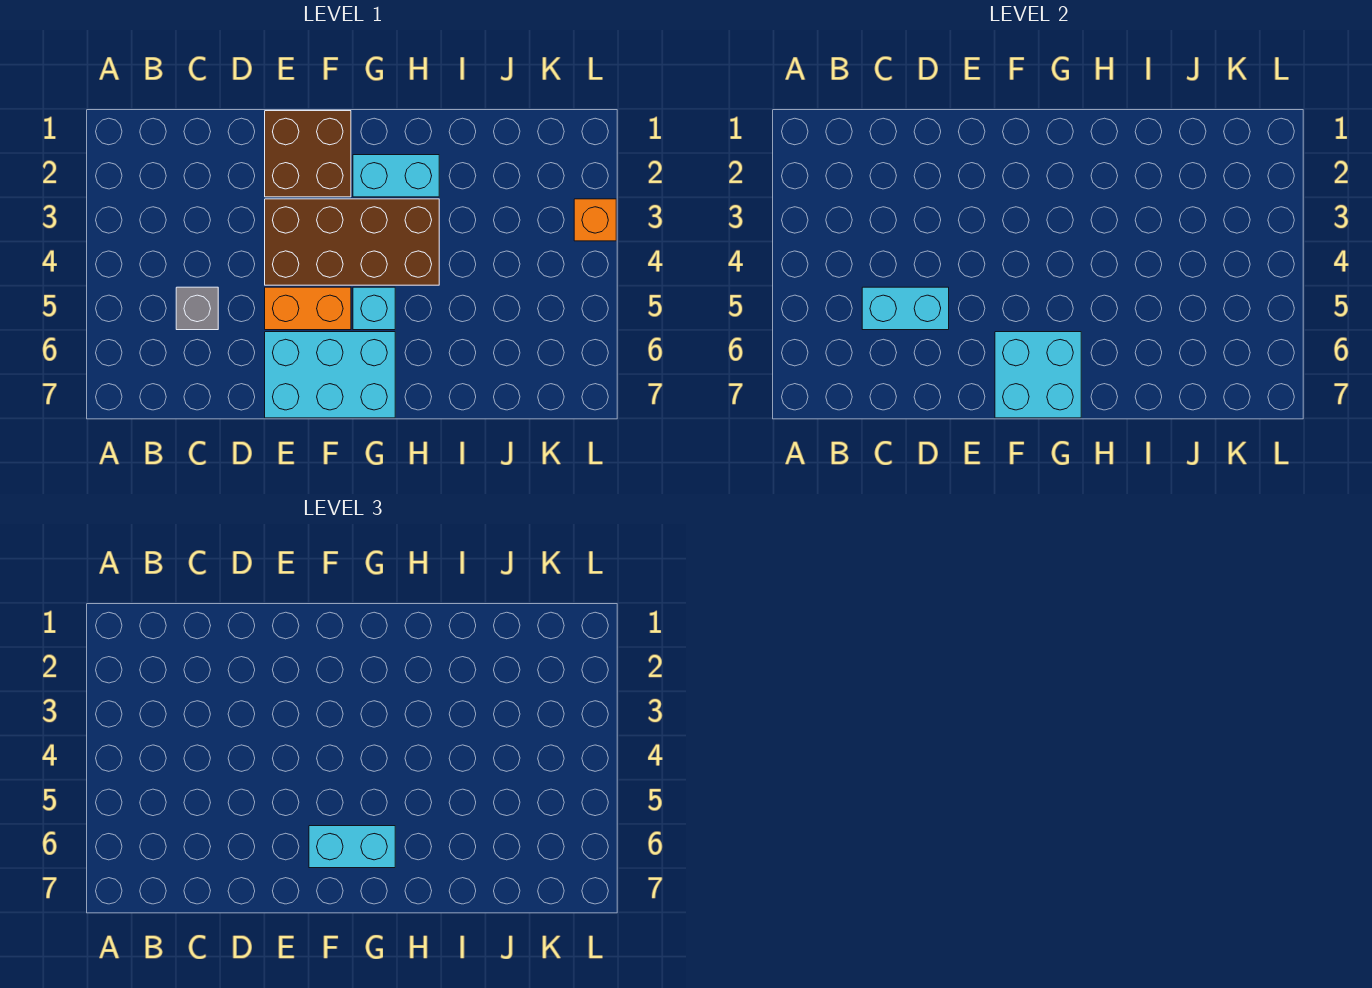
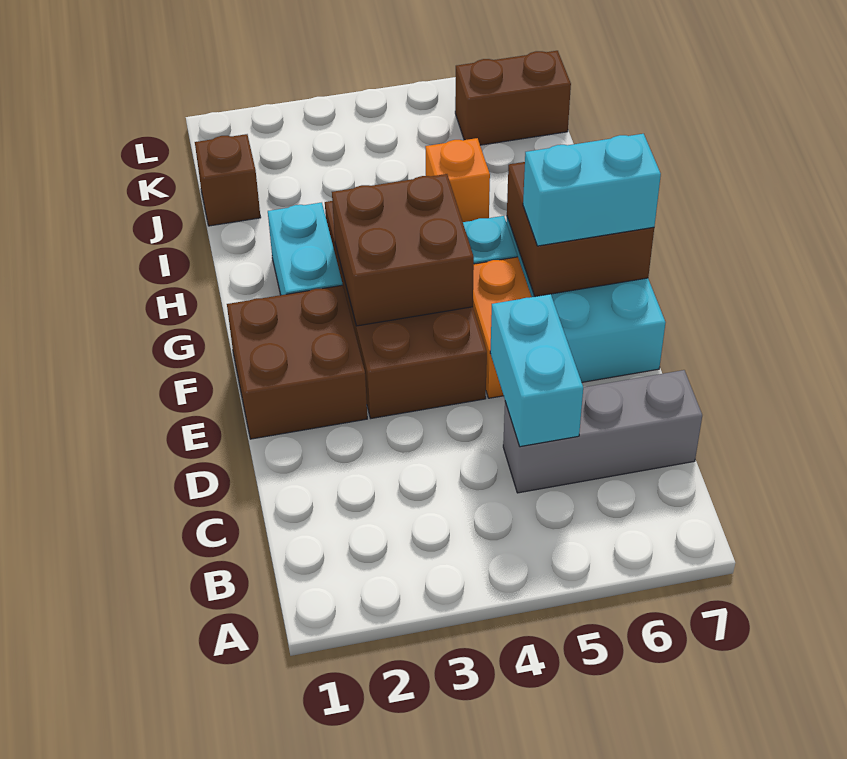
grey 1x1 brick [176,287,218,330] -> grey 1x3 brick [503,370,702,493]
none -> brown 2x2 brick [332,174,474,326]
cyan 2x2 brick [995,332,1081,418] -> brown 2x2 brick [507,162,654,297]
cyan 1x2 brick [309,826,395,868] -> cyan 1x2 brick turned to [523,134,661,246]
none -> brown 1x1 brick [195,134,261,226]
none -> brown 1x2 brick [455,51,571,145]
orange 1x1 brick [574,199,616,241] -> orange 1x1 brick moved to [425,138,490,222]

